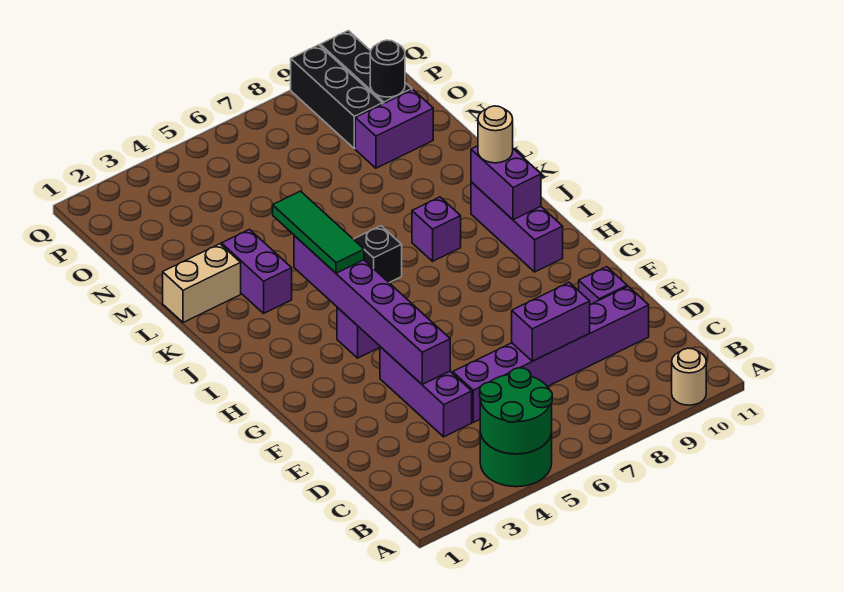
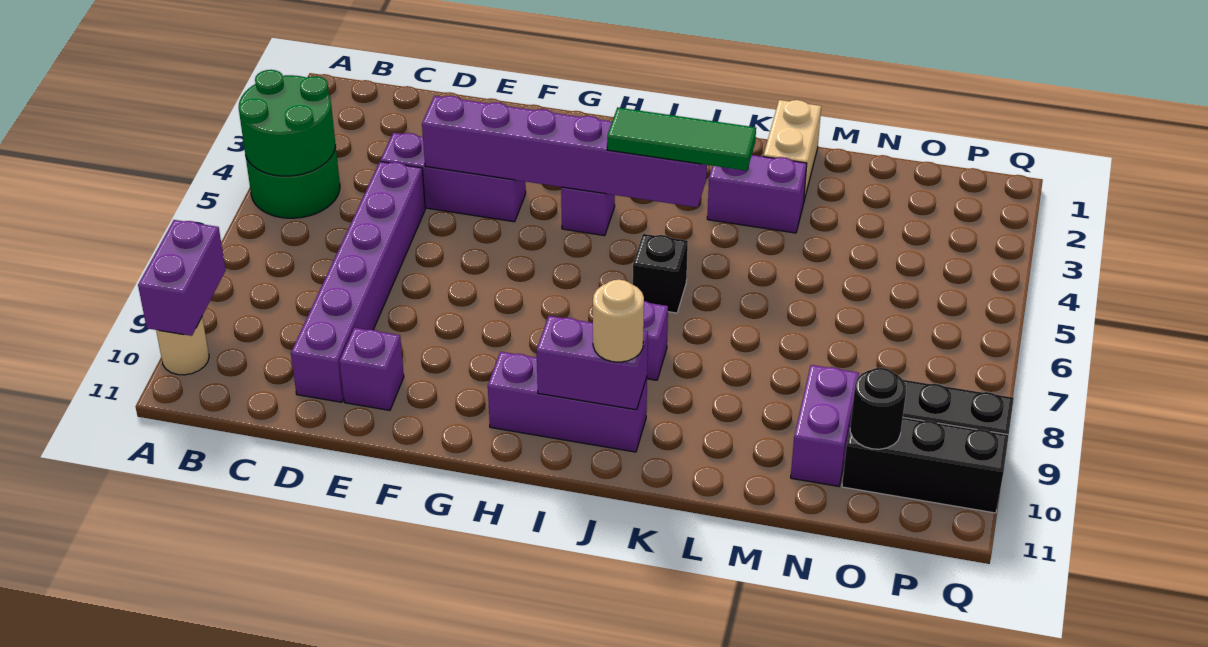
purple 1x2 brick [512,282,590,361] -> purple 1x2 brick moved to [138,220,226,336]

